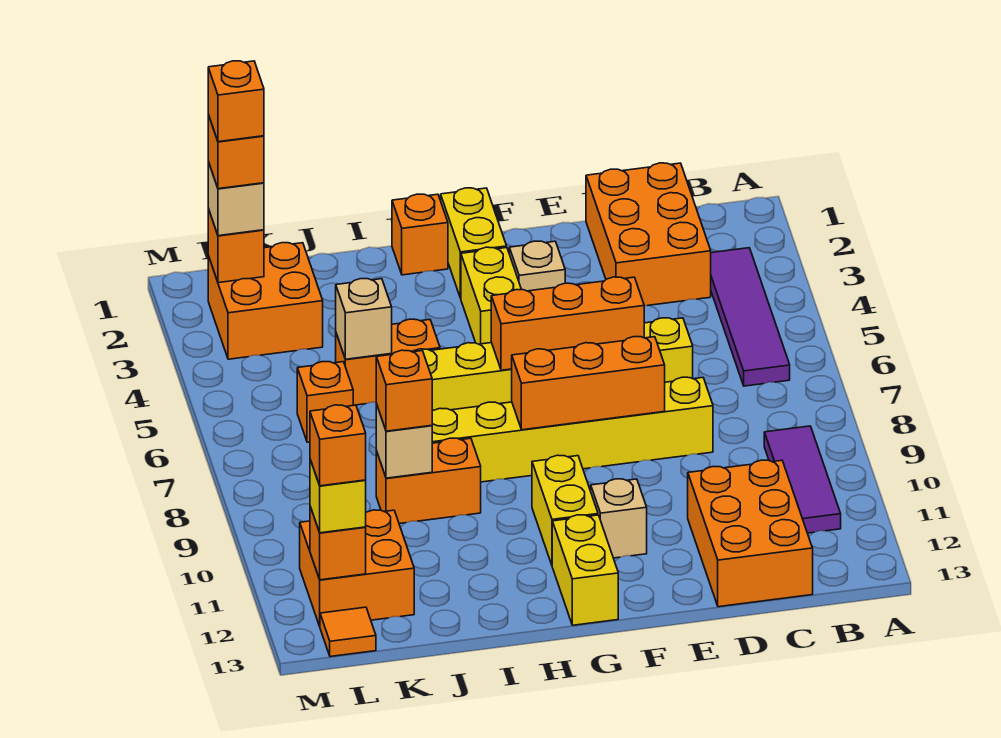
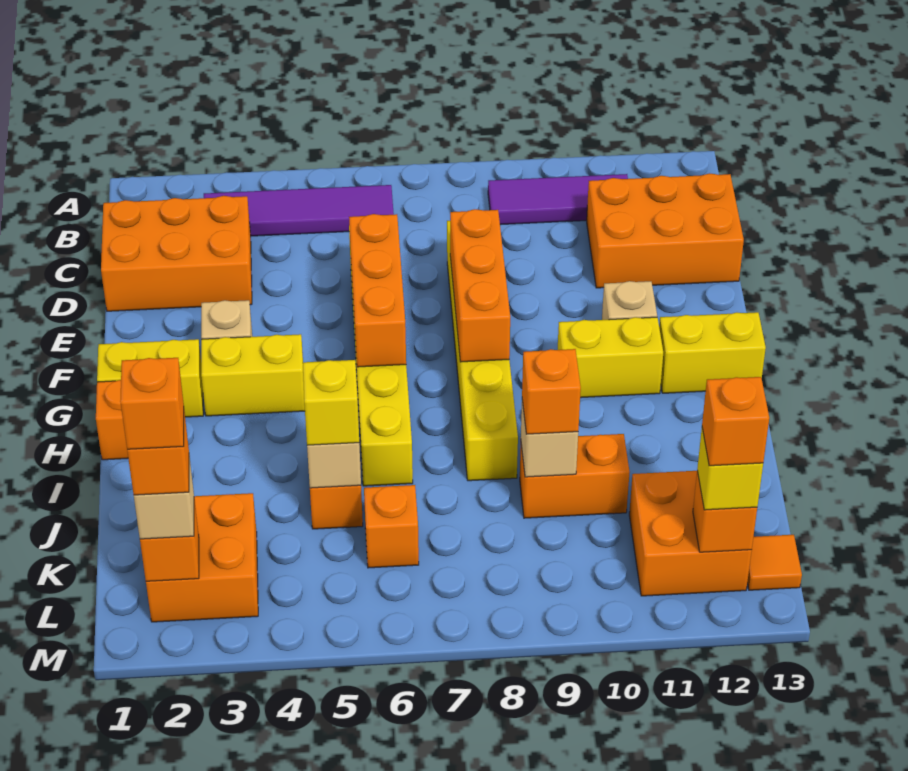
orange 1x2 brick [376,438,481,524] -> orange 1x2 brick turned to [520,434,630,518]
none -> yellow 1x1 brick [303,360,359,445]

